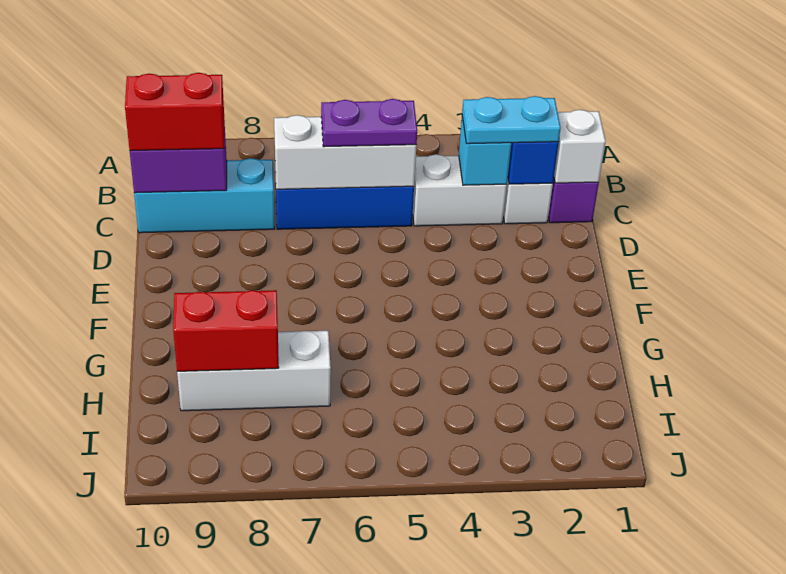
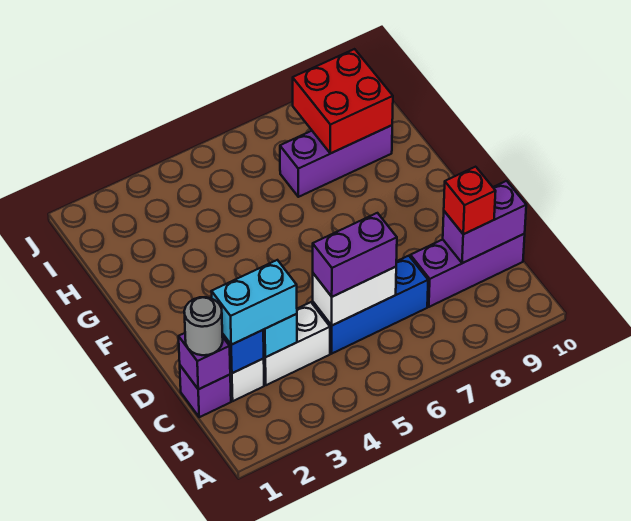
white 1x1 brick [554,110,606,183] -> purple 1x1 brick [179,333,230,389]
none -> grey 1x1 round brick [184,297,223,355]
cyan 1x2 plate [462,96,561,144] -> cyan 1x2 brick [212,260,297,345]
white 1x3 brick [274,115,417,189] -> white 1x2 brick [313,267,396,325]
purple 1x2 plate [321,99,417,147] -> purple 1x2 brick [313,213,397,297]
cyan 1x3 brick [134,158,275,233] -> purple 1x3 brick [410,234,525,307]
red 1x2 brick [125,73,224,151] -> red 1x1 brick [444,167,496,234]
white 1x3 brick [177,331,331,411] -> purple 1x3 brick [280,125,392,197]
red 1x2 brick [173,290,279,371] -> red 2x2 brick [293,49,393,153]

